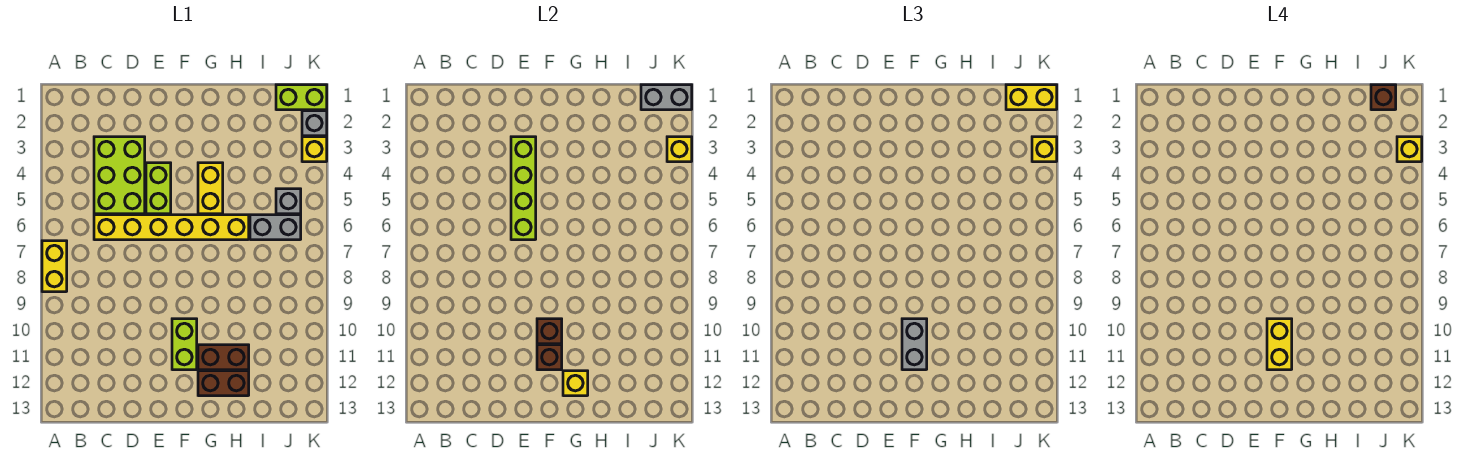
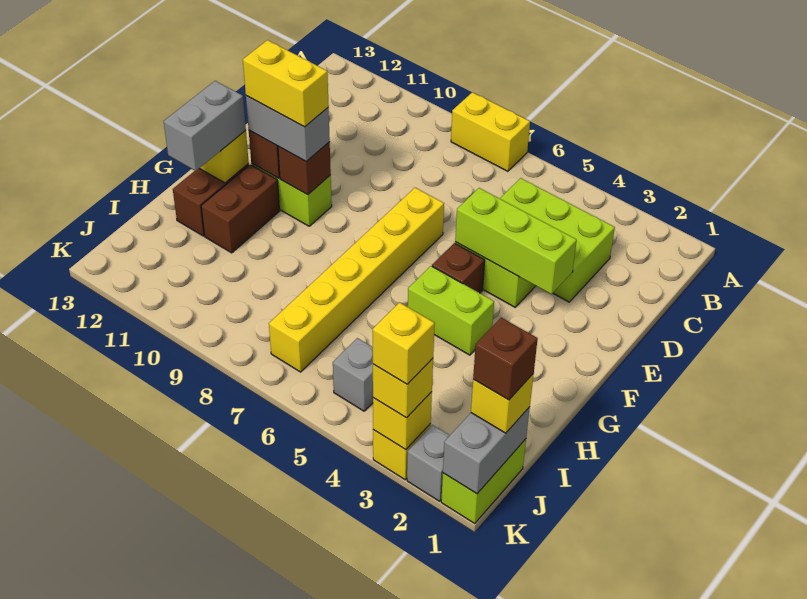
yellow 1x6 brick [94,215,249,240] -> yellow 1x6 brick moved to [269,188,444,372]
lime 1x4 brick [511,137,536,240] -> lime 1x3 brick [455,188,577,294]
none -> brown 1x1 brick [432,243,485,293]
yellow 1x2 brick [198,163,223,214] -> lime 1x2 brick [407,266,494,355]
grey 1x2 brick [250,215,301,240] -> grey 1x2 brick moved to [164,81,246,171]
yellow 1x2 brick [1006,85,1057,110] -> yellow 1x1 brick [471,373,534,433]

